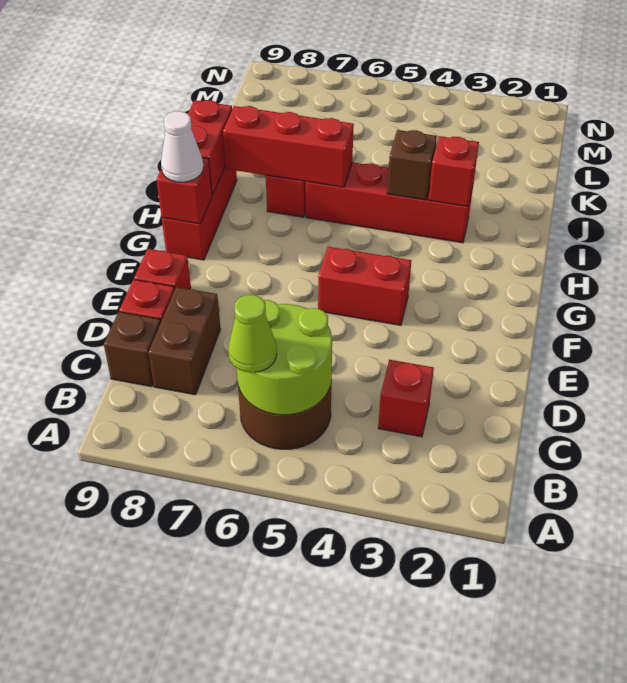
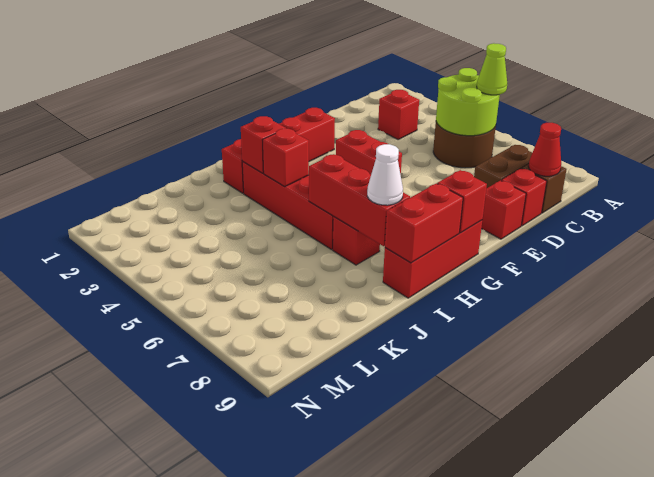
none -> red 1x1 cone [529,123,561,176]
none -> red 1x4 brick [222,108,335,193]
white 1x1 cone [161,111,203,182] -> white 1x1 cone moved to [367,144,403,205]
brown 1x1 brick [387,130,437,200] -> red 1x1 brick [263,129,309,187]

